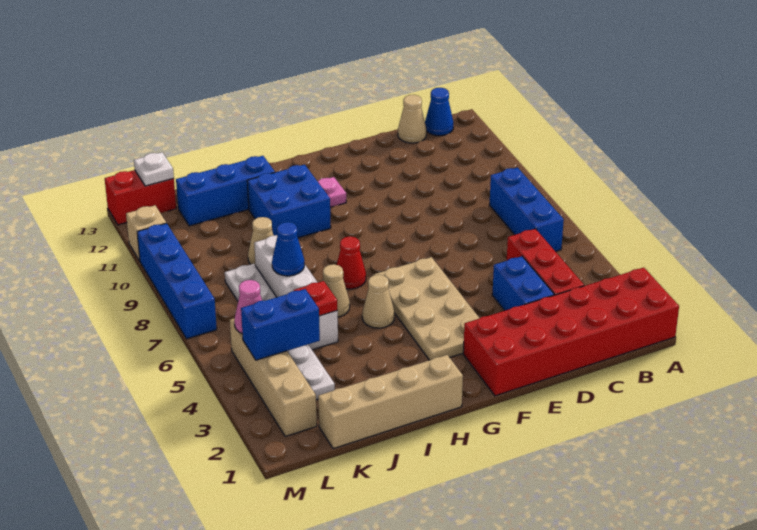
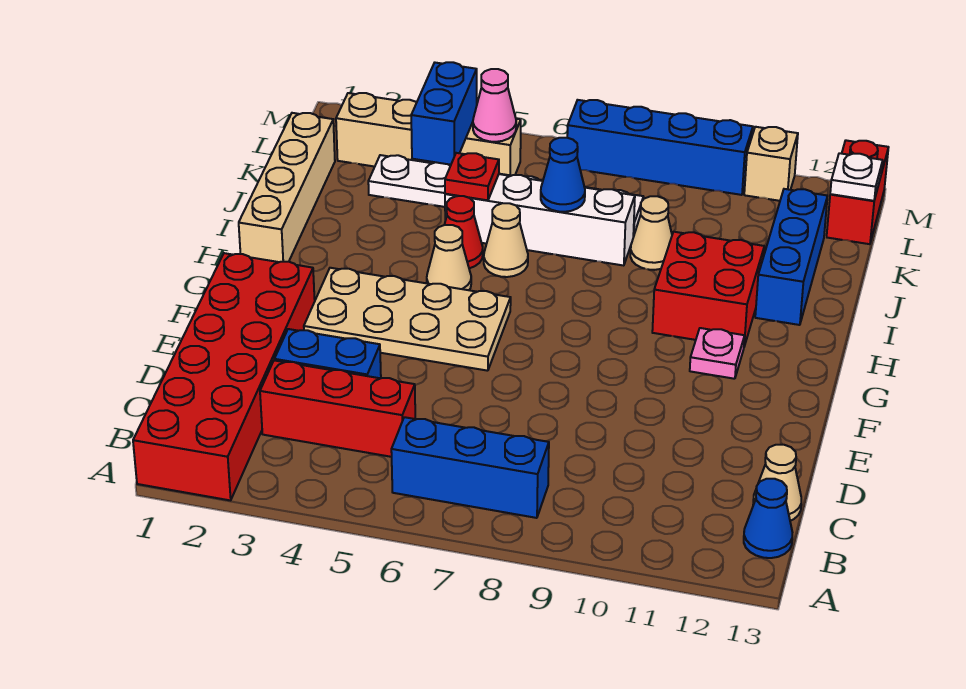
red 1x1 cone [337,236,366,289] -> red 1x1 cone moved to [445,196,483,268]
blue 2x2 brick [247,165,331,238] -> red 2x2 brick [652,232,764,346]

